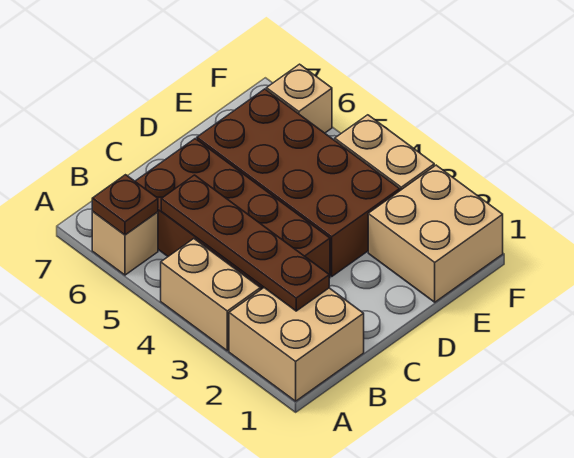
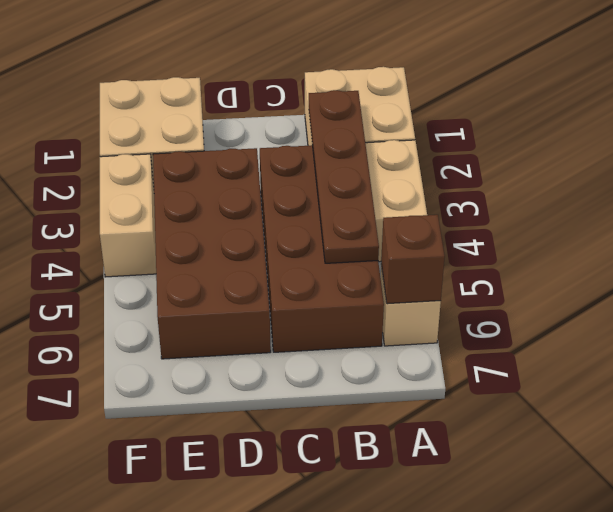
brown 1x1 plate [92,175,158,235] -> brown 1x1 brick [381,215,445,304]
tan 1x1 brick [266,64,332,133] -> none

